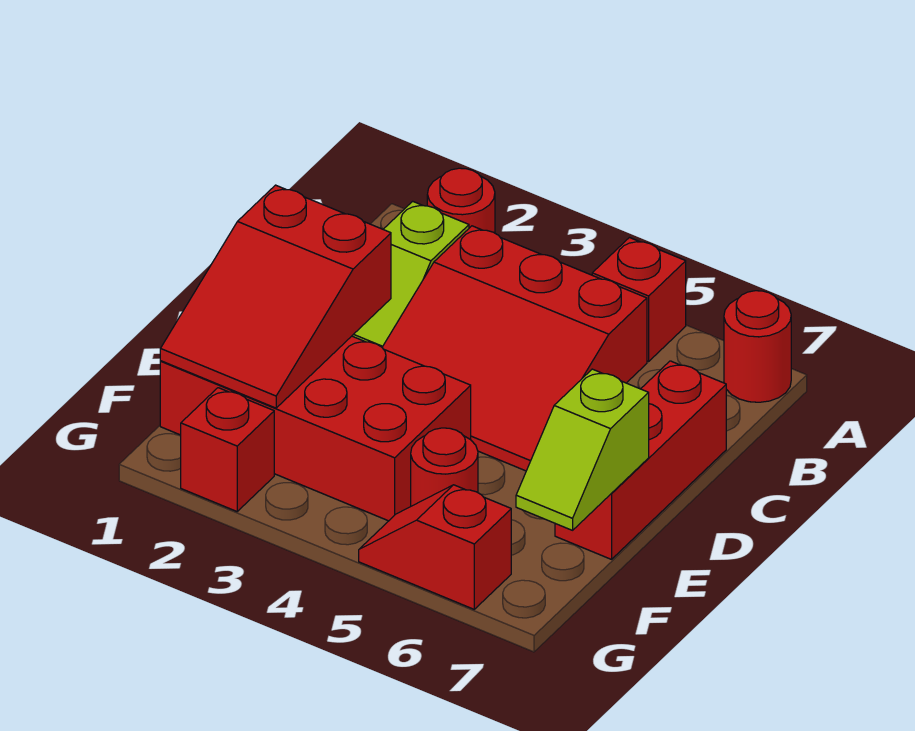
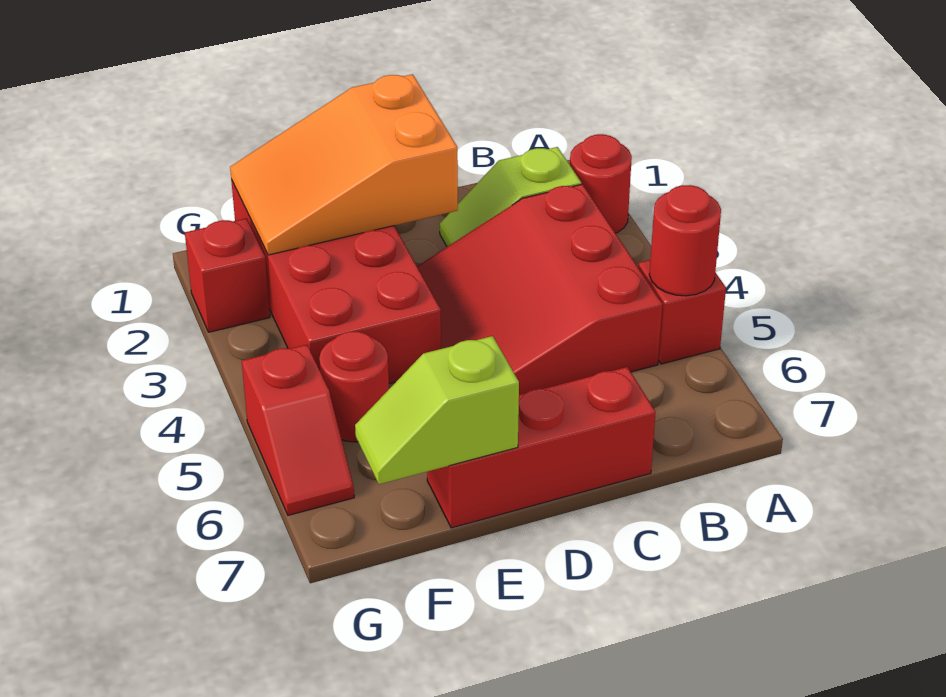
red 1x1 round brick [724,291,791,402] -> red 1x1 round brick moved to [649,185,721,296]
red 2x3 slope [160,185,391,408] -> orange 2x3 slope [230,74,458,255]
red 1x2 slope [359,485,511,609] -> red 1x2 slope turned to [242,345,354,515]

